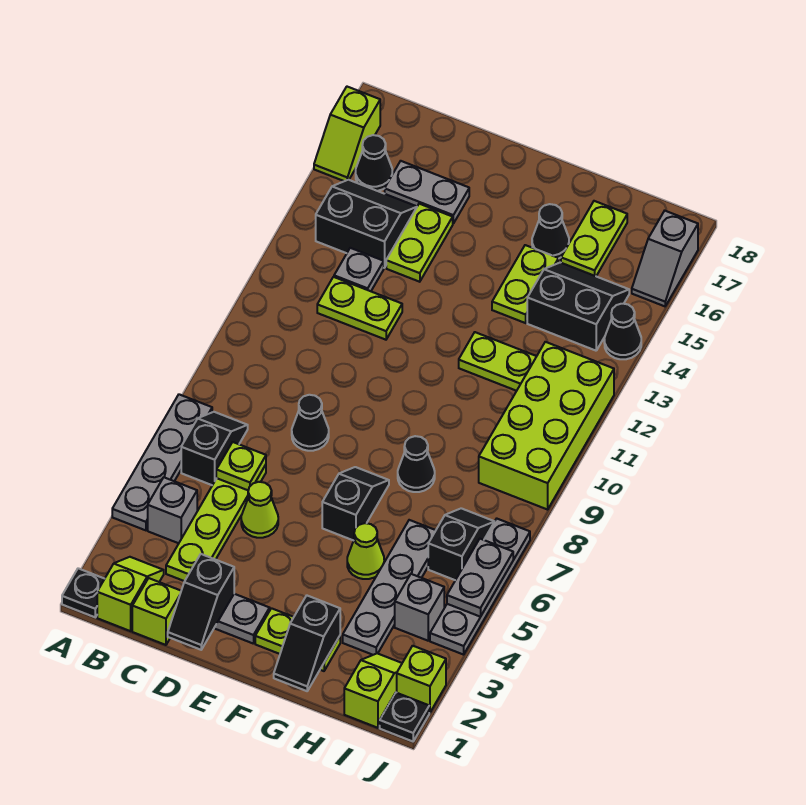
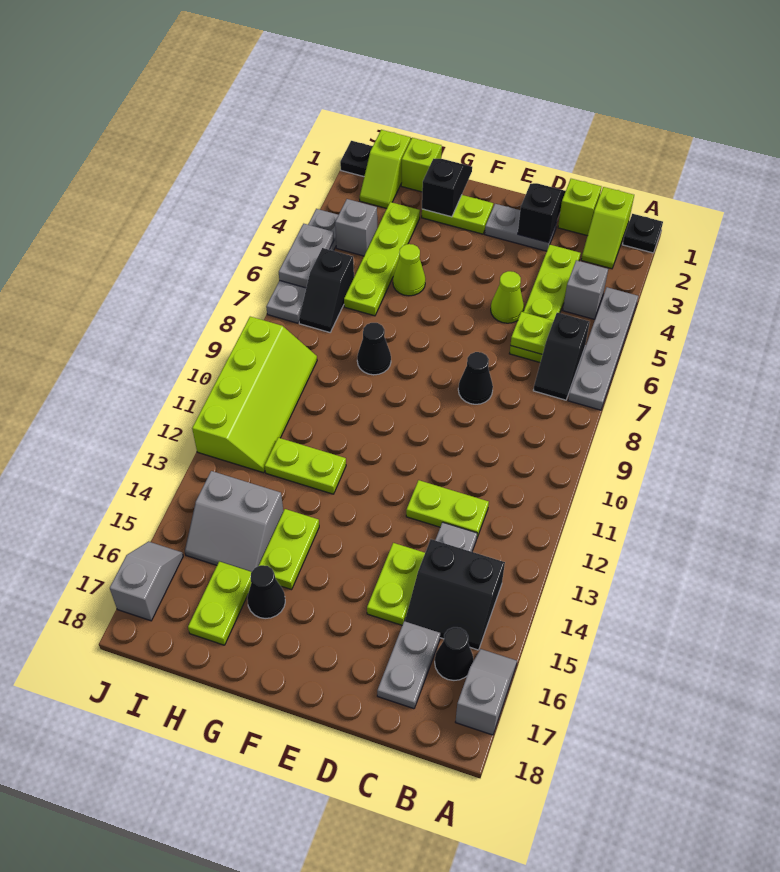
lime 1x2 slope [314,87,380,181] -> grey 1x2 slope [456,649,517,735]
grey 1x2 plate [385,161,469,223] -> grey 1x2 plate turned to [377,621,440,709]
black 1x2 slope [322,467,389,541] -> none
grey 1x4 plate [343,520,436,655] -> lime 1x4 plate [344,202,420,316]
black 2x2 slope [527,263,629,351] -> grey 2x2 slope [185,471,283,572]
lime 2x4 brick [479,342,614,510] -> lime 2x4 slope [192,317,317,473]
lime 1x1 brick [397,646,446,713] -> lime 1x1 brick moved to [401,138,442,192]
black 1x1 cone [604,304,641,359] -> none

